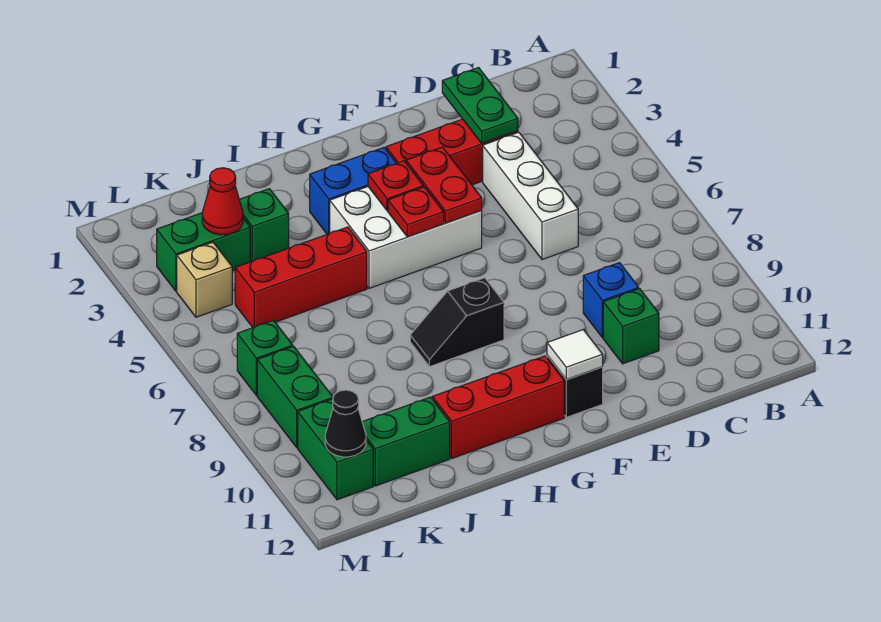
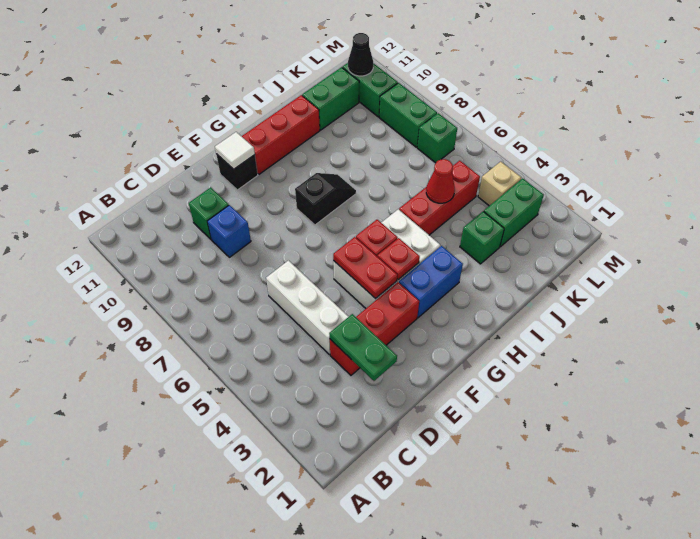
red 1x1 cone [202,168,243,235] -> red 1x1 cone moved to [426,159,455,203]

